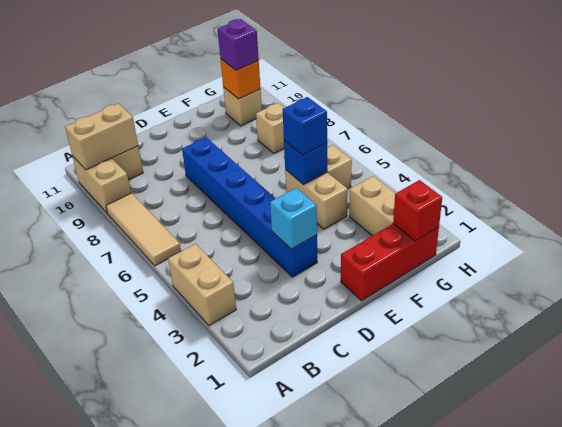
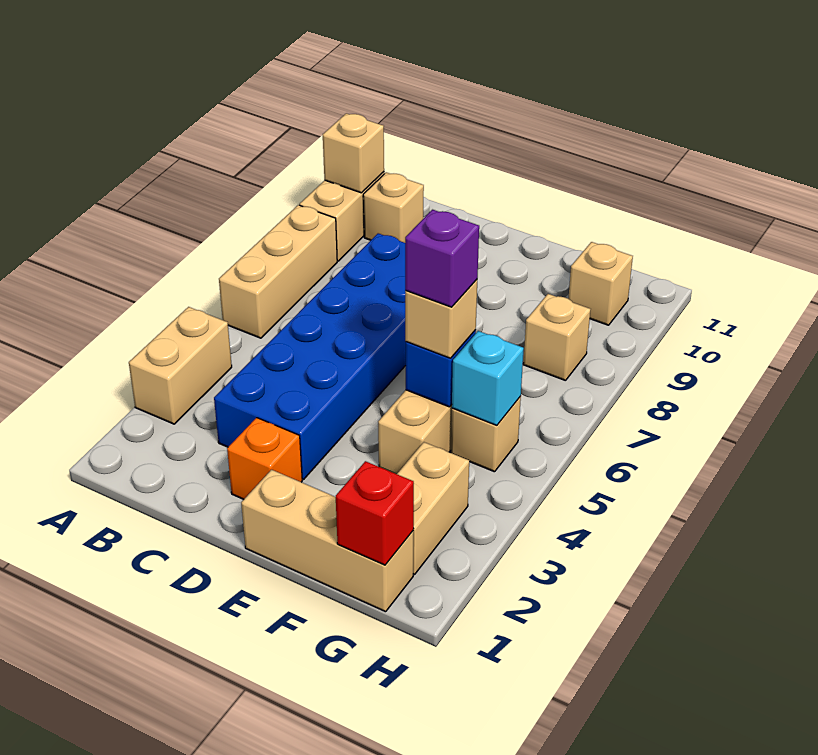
tan 1x3 tile [106,193,181,266] -> tan 1x3 brick [219,205,337,338]
tan 1x2 brick [65,103,138,170] -> tan 1x1 brick [323,113,384,193]
blue 1x6 brick [182,137,317,277] -> blue 2x6 brick [214,233,406,479]
cyan 1x1 brick [270,188,317,249] -> cyan 1x1 brick moved to [452,331,524,425]
red 1x3 brick [341,224,439,301] -> tan 1x3 brick [241,470,413,612]
blue 1x1 brick [283,97,327,155] -> tan 1x1 brick [405,280,477,358]
orange 1x1 brick [221,59,261,99] -> orange 1x1 brick moved to [227,418,302,499]
purple 1x1 brick [218,19,259,70] -> purple 1x1 brick moved to [405,210,479,307]

